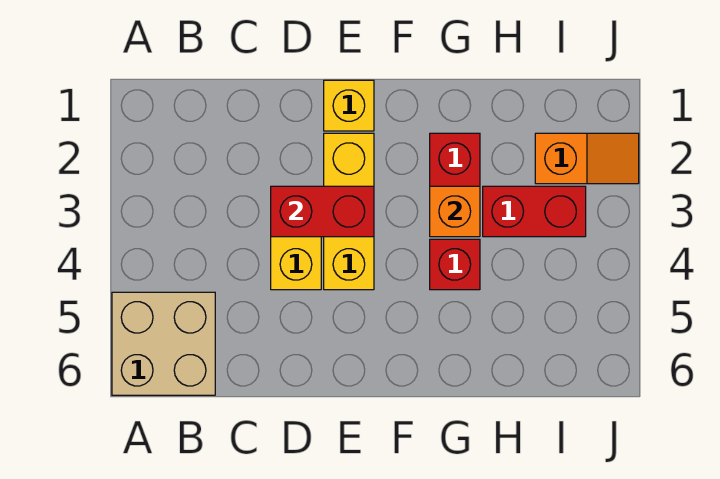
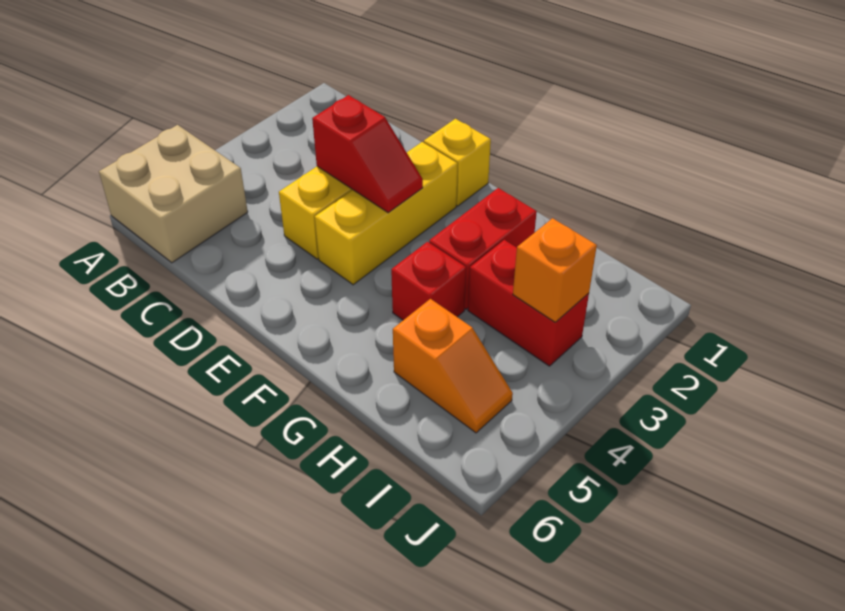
red 1x2 brick [271,186,374,237] -> red 1x2 slope [312,95,423,213]
orange 1x1 brick [430,186,480,237] -> orange 1x1 brick moved to [513,218,597,322]
orange 1x2 slope [535,133,639,184] -> orange 1x2 slope moved to [393,299,513,433]

